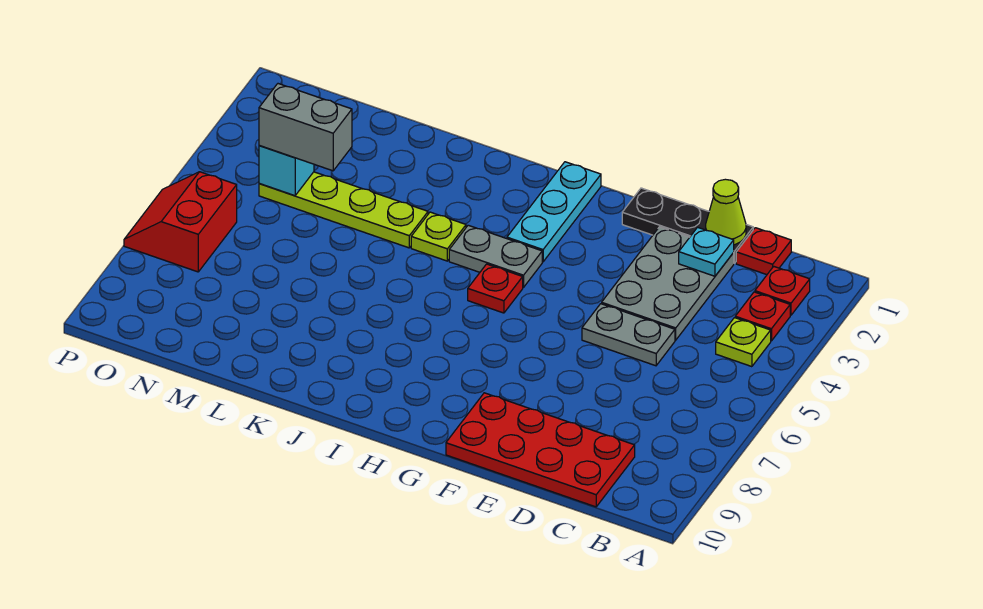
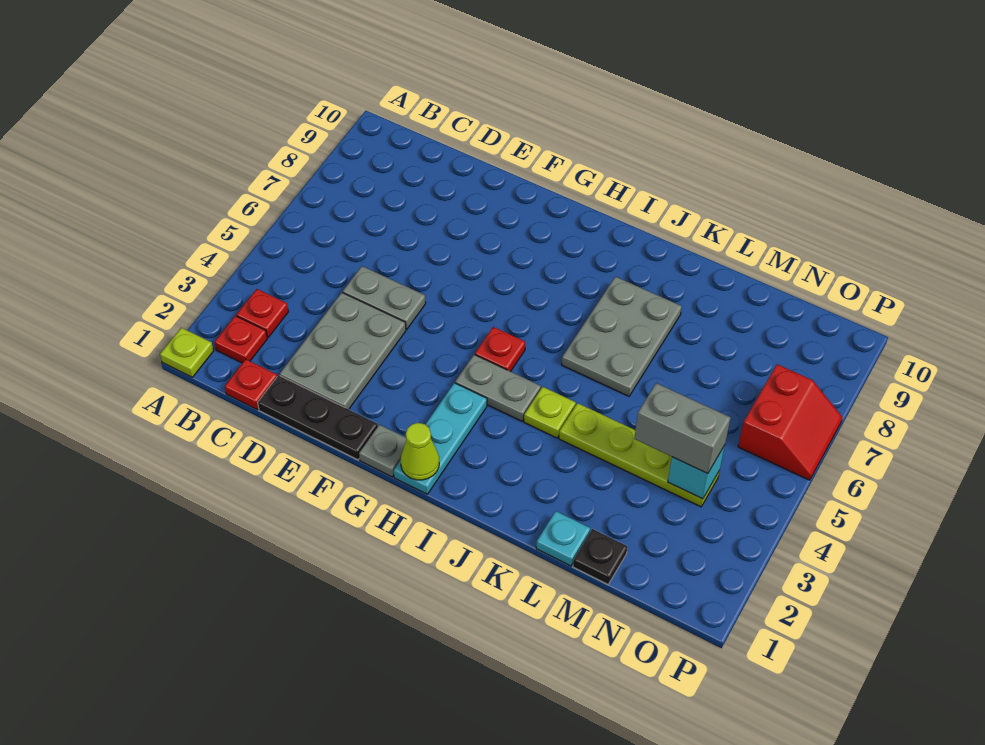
lime 1x1 plate [716,318,771,367] -> lime 1x1 plate moved to [160,328,214,377]
red 2x4 plate [446,393,635,507] -> none
lime 1x1 cone [706,179,746,245] -> lime 1x1 cone moved to [401,423,439,480]
cyan 1x1 plate [679,227,734,276] -> cyan 1x1 plate moved to [536,511,590,566]
none -> grey 1x1 plate [359,425,406,477]
none -> grey 2x3 plate [562,277,682,396]
none -> black 1x1 plate [573,529,628,584]

